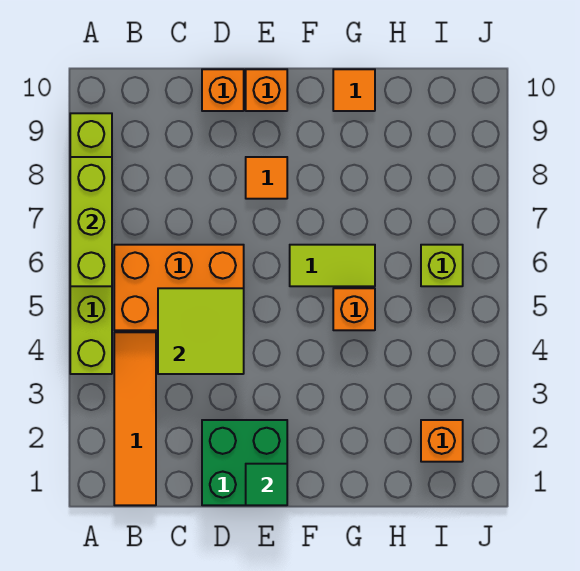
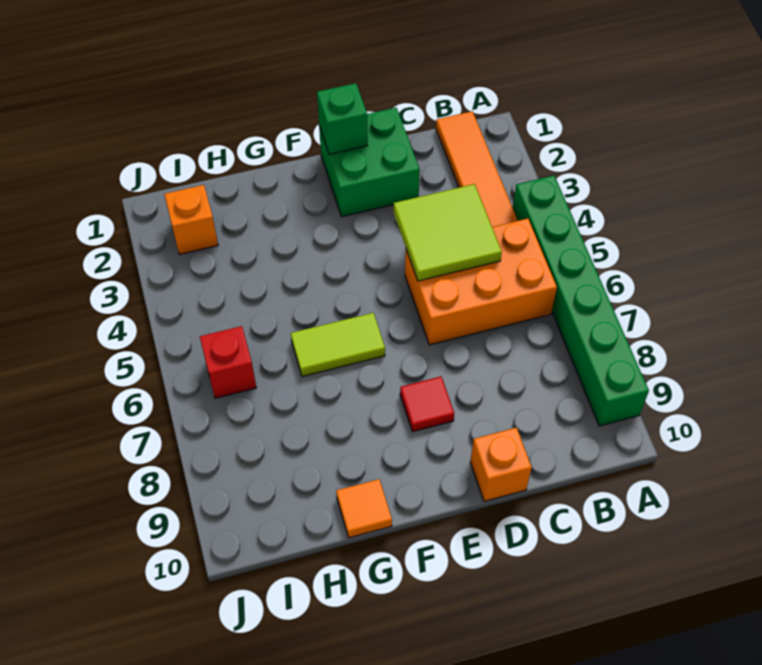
lime 1x6 brick [70,113,112,374] -> green 1x6 brick [513,176,649,426]
lime 1x3 brick [70,157,112,286] -> none
green 1x1 tile [246,464,287,505] -> green 1x1 brick [317,83,368,154]
orange 1x1 tile [246,157,287,199] -> red 1x1 tile [400,377,454,432]
orange 1x1 brick [246,69,287,111] -> none
orange 1x1 brick [333,288,375,330] -> none
lime 1x1 brick [421,245,463,286] -> red 1x1 brick [200,326,256,398]

